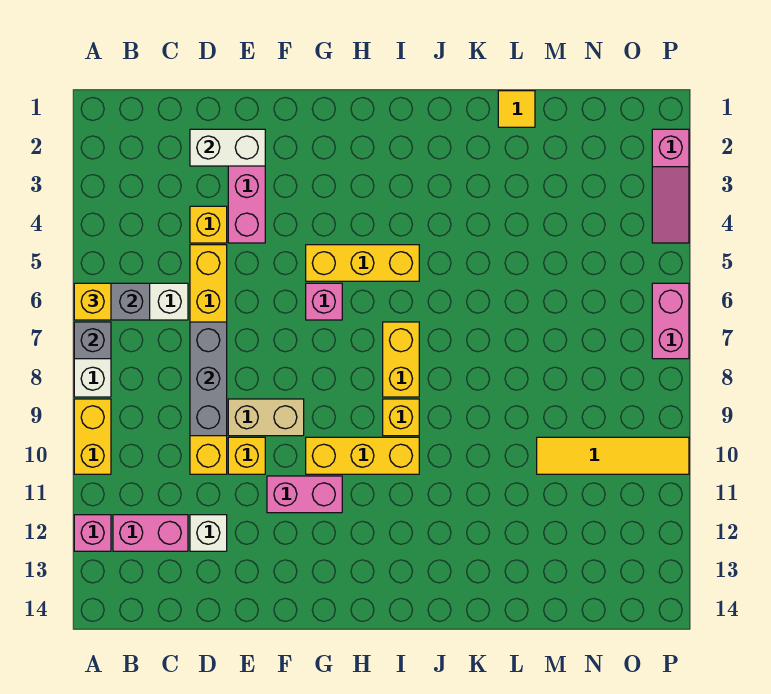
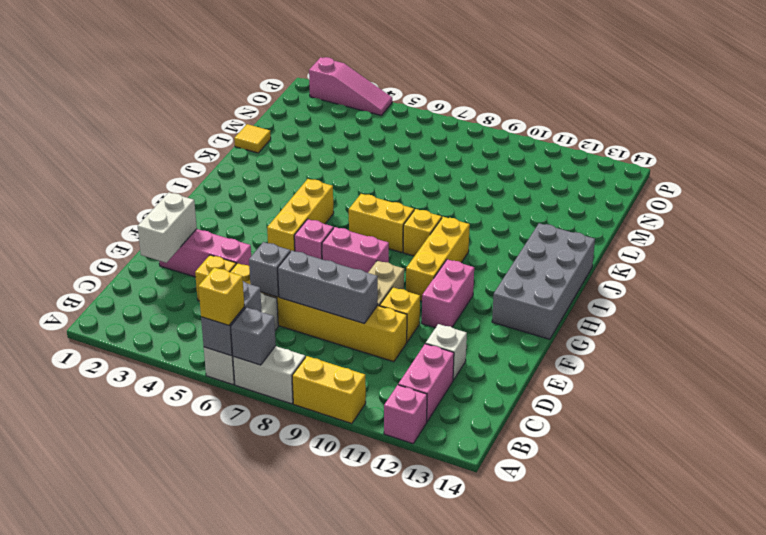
none -> grey 1x1 brick [249,242,290,297]
none -> grey 2x4 brick [492,223,595,339]
yellow 1x4 tile [537,437,689,474] -> none
pink 1x2 brick [652,283,689,359] -> pink 1x2 brick moved to [322,227,389,273]

